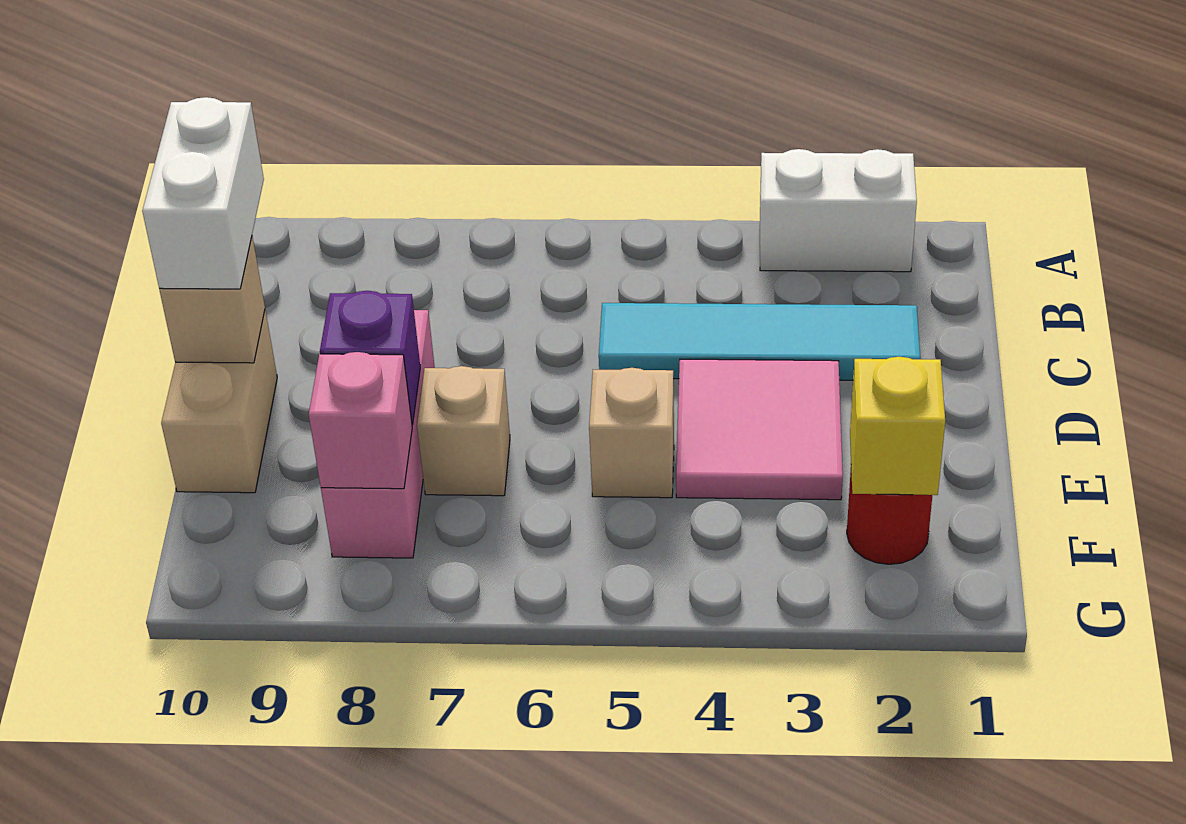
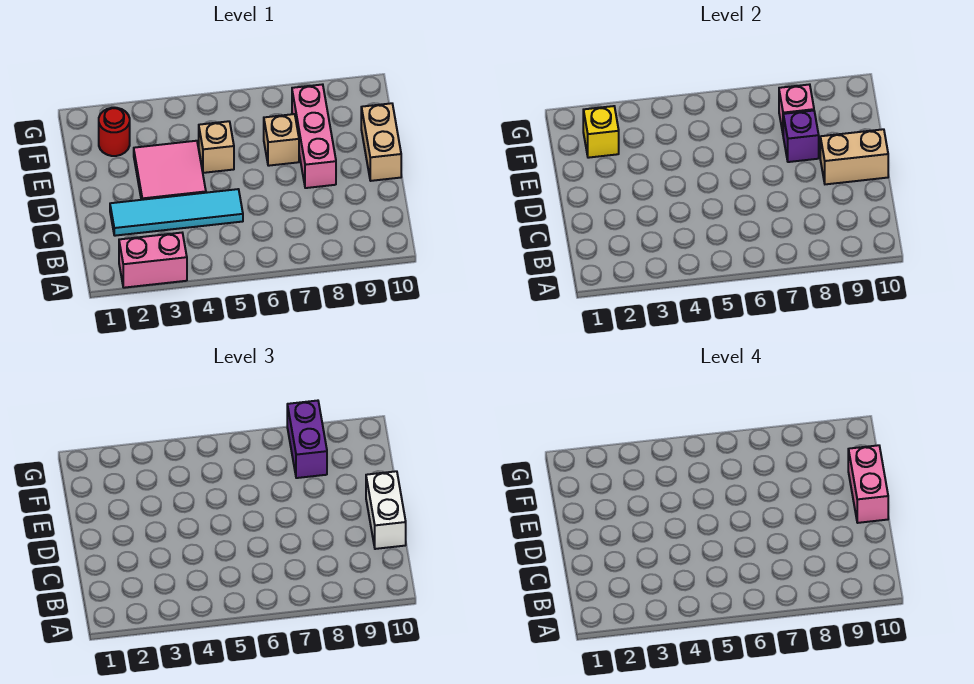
white 1x2 brick [760,149,917,272] -> pink 1x2 brick [119,233,187,288]
tan 1x1 brick [159,236,265,363] -> tan 1x2 brick [820,129,888,184]
none -> pink 1x2 brick [848,445,888,523]
none -> purple 1x2 brick [287,401,327,478]

